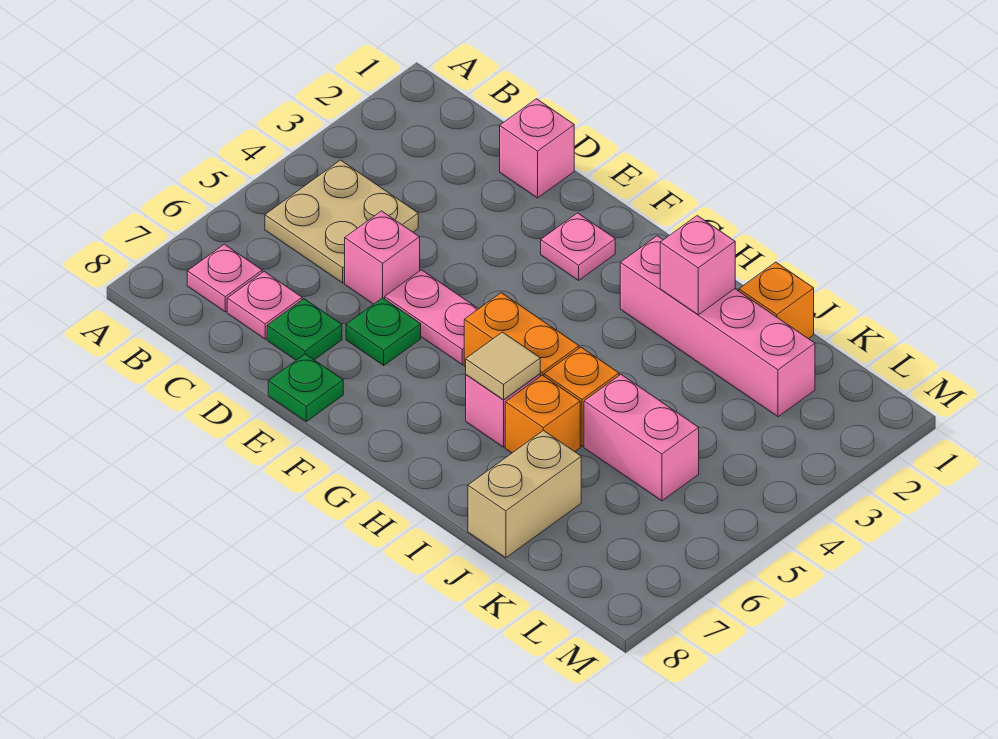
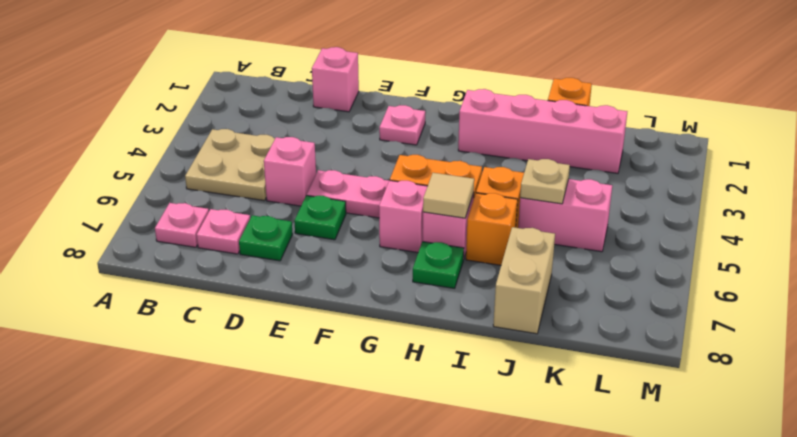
green 1x1 plate [268,354,343,422] -> green 1x1 plate moved to [413,242,464,288]
pink 1x1 brick [660,216,735,315] -> pink 1x1 brick moved to [379,180,428,253]
none -> tan 1x1 plate [520,159,570,204]

